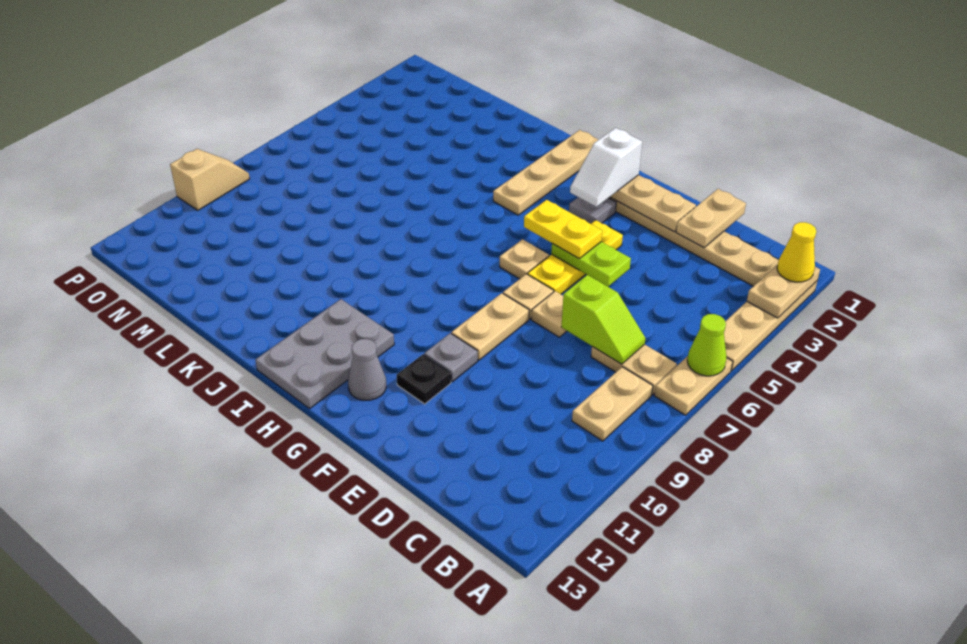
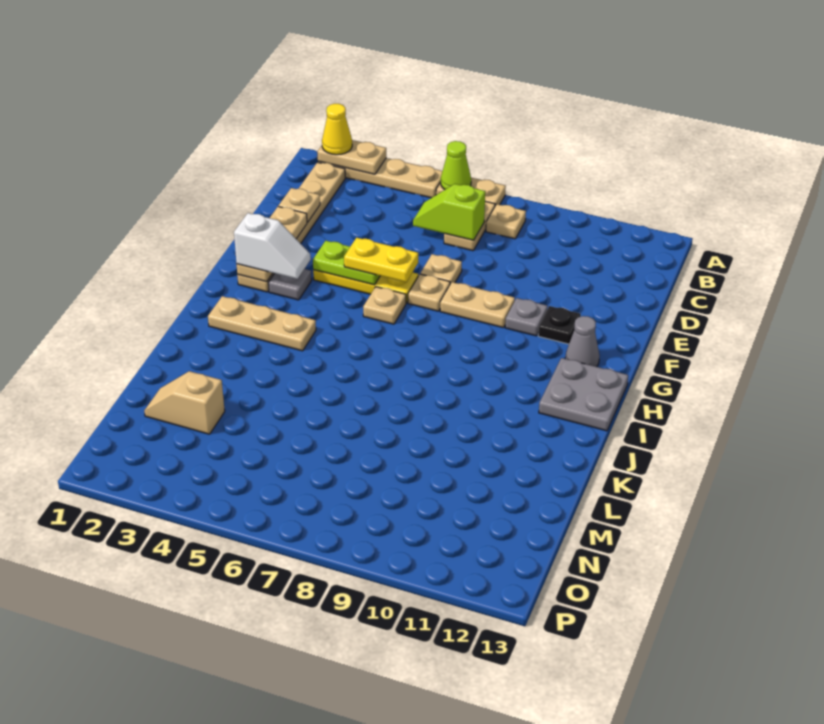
tan 1x2 plate [572,367,653,441] -> tan 1x1 plate [486,204,526,239]
lime 1x2 slope [561,275,645,364] -> lime 1x2 slope turned to [413,184,485,240]
tan 1x2 plate [676,189,746,248] -> tan 1x1 plate [279,188,320,222]
lime 1x2 plate [551,242,631,286] -> lime 1x2 plate turned to [313,241,380,285]
yellow 1x2 plate [524,200,602,258] -> yellow 1x2 plate turned to [344,238,418,282]
grey 2x3 plate [255,299,394,409] -> grey 2x2 plate [539,358,628,431]
tan 1x4 plate [493,130,599,215] -> tan 1x3 plate [208,296,316,351]
tan 1x2 slope [170,149,250,210] -> tan 1x2 slope moved to [144,371,225,434]

